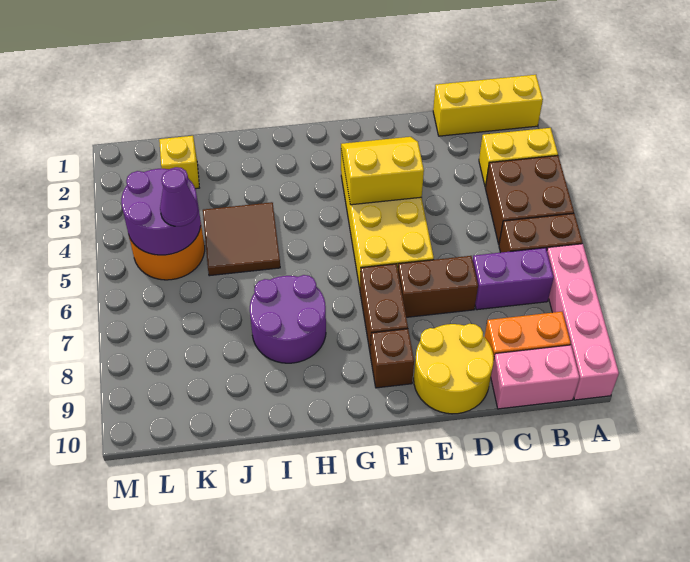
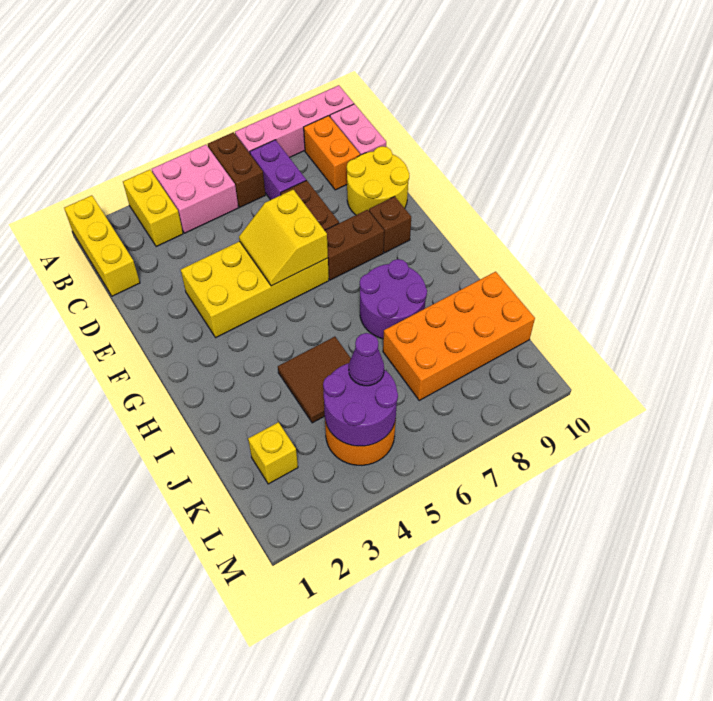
brown 2x2 brick [485,156,574,244] -> pink 2x2 brick [152,145,238,233]
yellow 2x2 slope [341,137,424,205] -> yellow 2x2 slope moved to [239,190,328,286]
none -> orange 2x4 brick [383,272,535,400]

